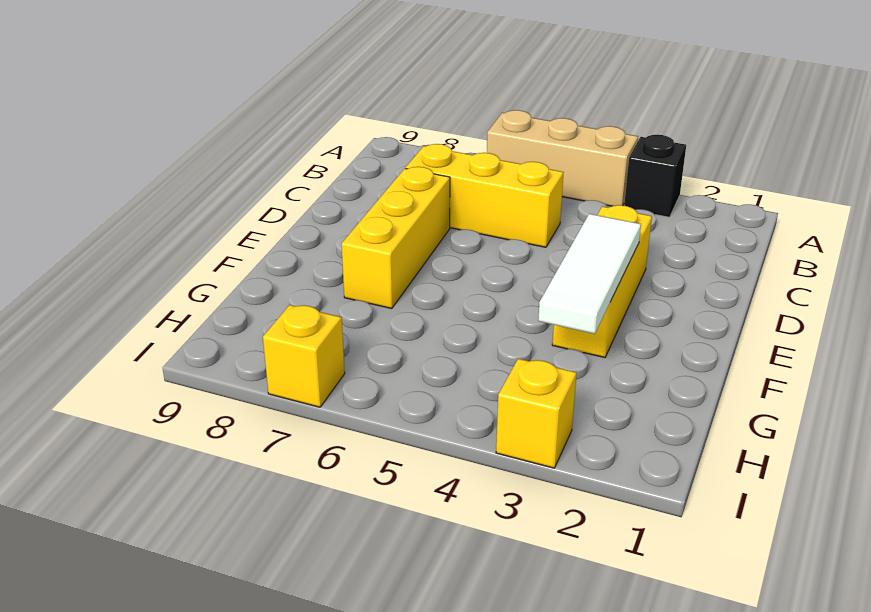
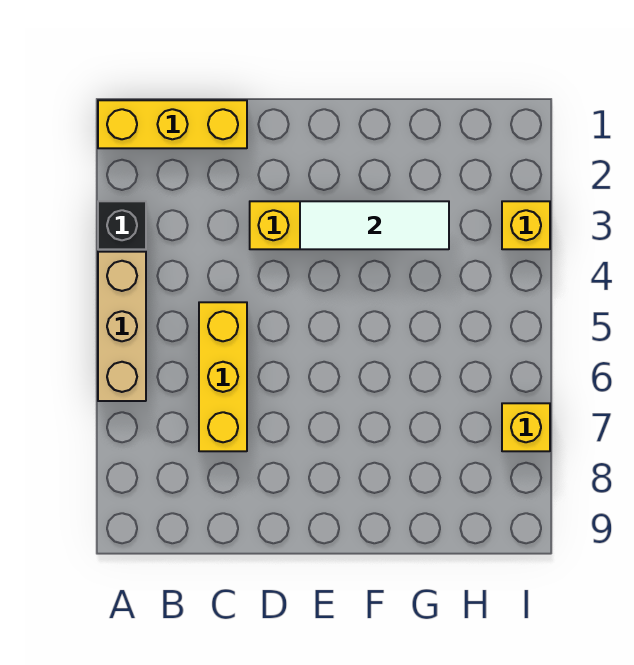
yellow 1x3 brick [342,167,450,309] -> yellow 1x3 brick moved to [98,100,247,148]

